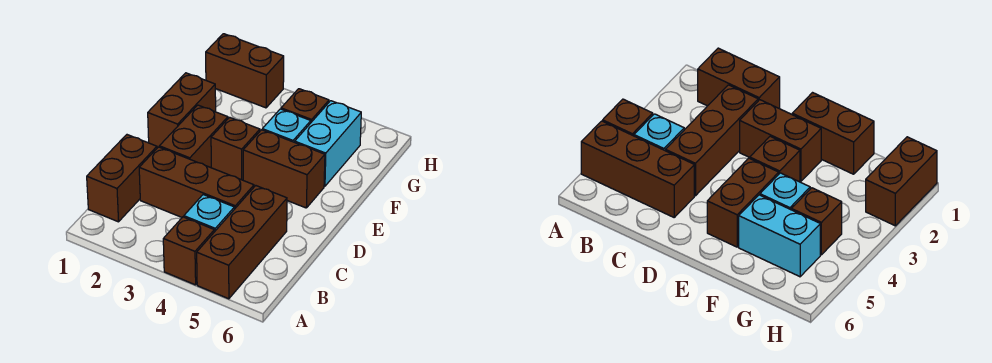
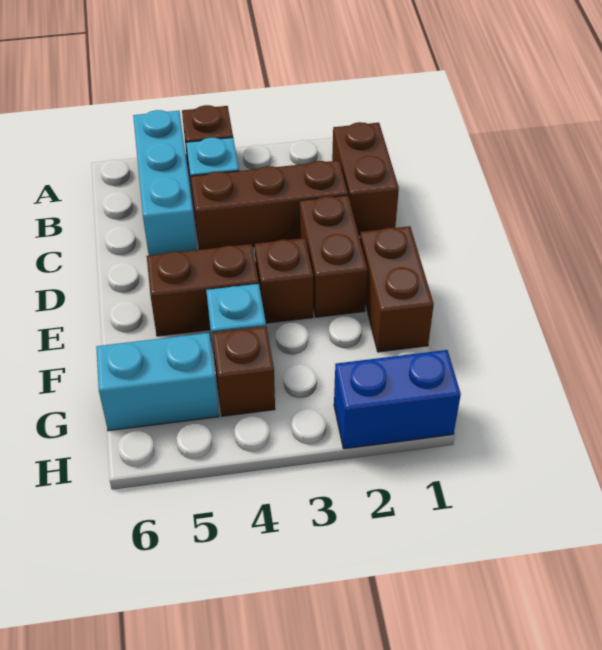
brown 1x3 brick [197,186,287,299] -> cyan 1x3 brick [133,110,197,255]
cyan 1x2 brick [295,101,361,186] -> cyan 1x2 brick turned to [96,333,219,431]
brown 1x2 brick [206,34,284,108] -> blue 1x2 brick [334,350,461,449]

